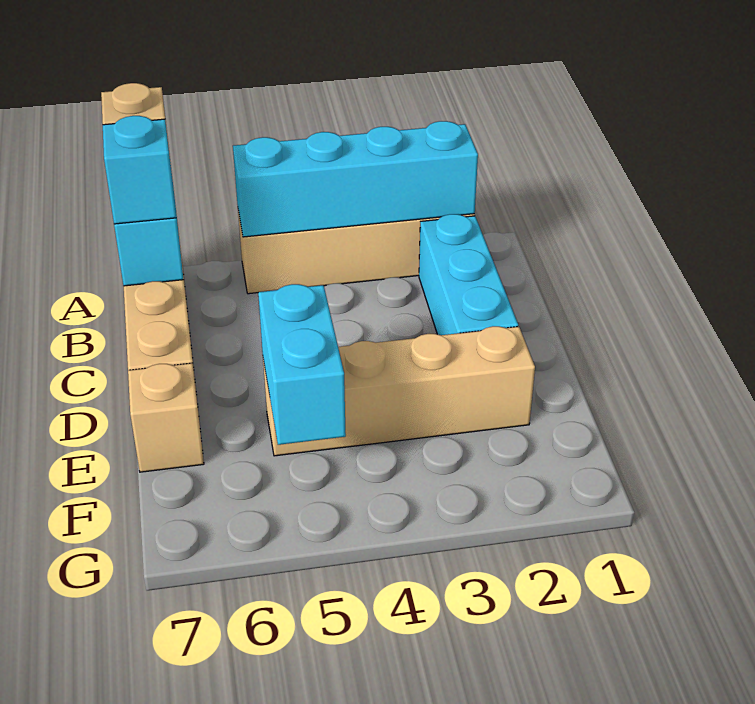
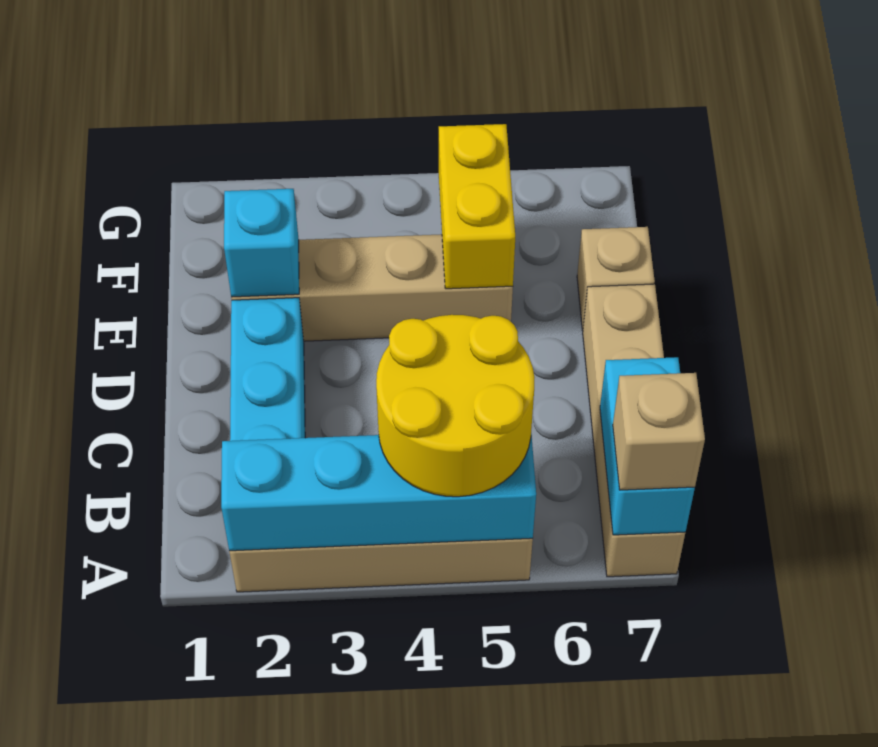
none -> yellow 2x2 round brick [376,315,535,497]
cyan 1x1 brick [103,116,176,224] -> cyan 1x1 brick moved to [224,189,299,297]
cyan 1x2 brick [258,284,346,445] -> yellow 1x2 brick [439,124,515,289]

